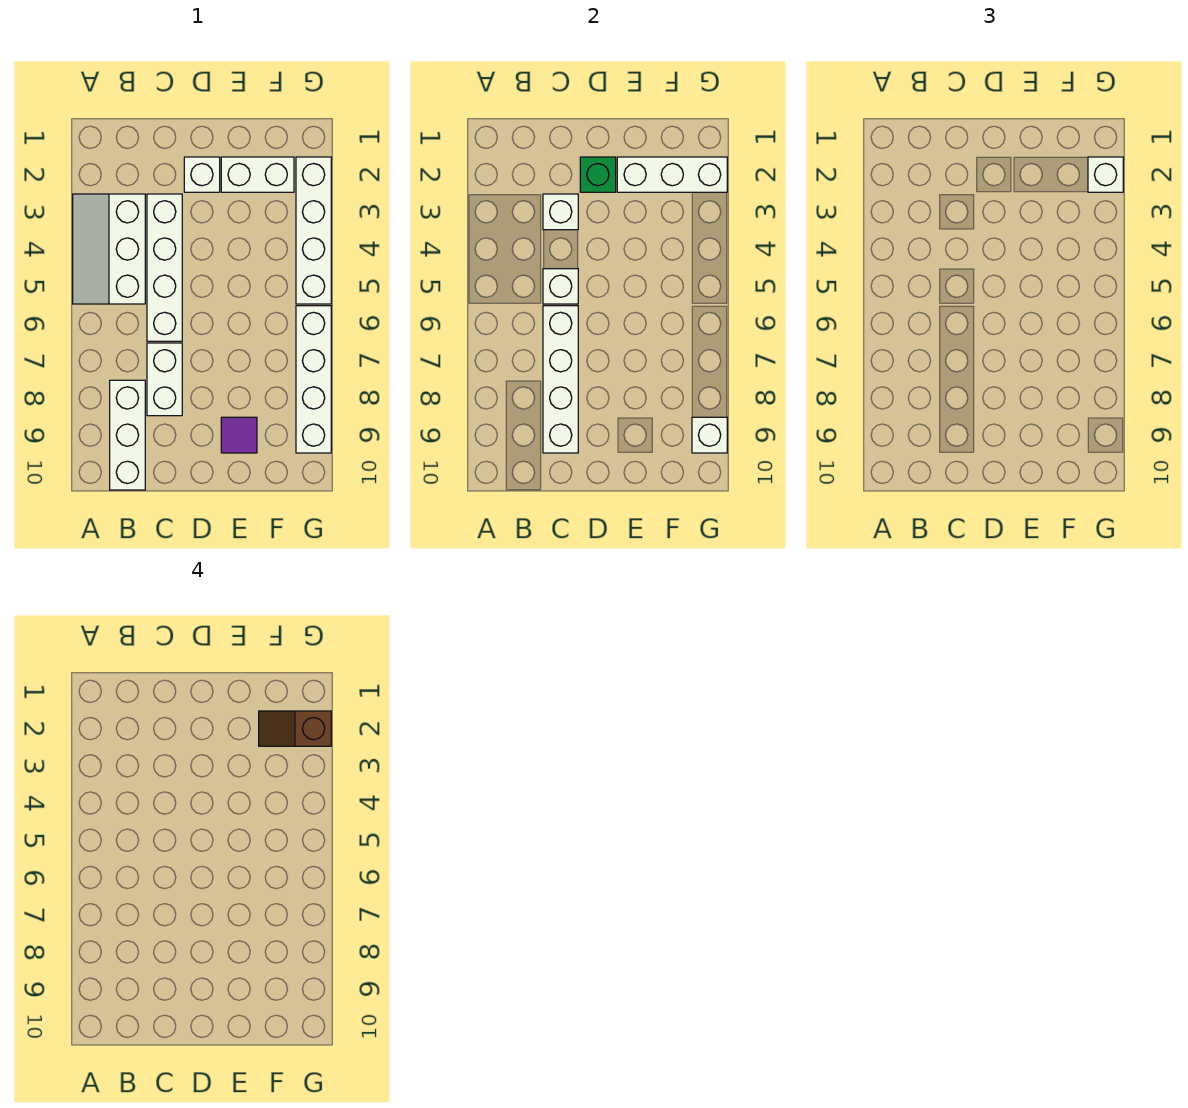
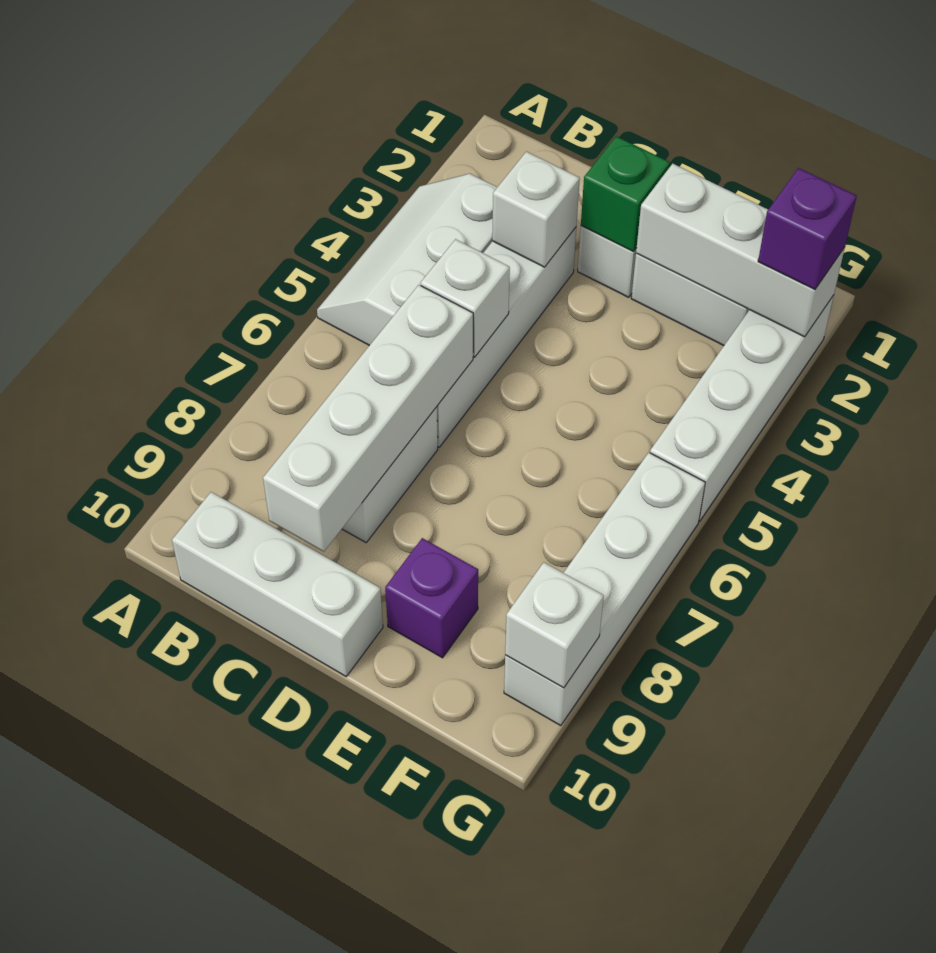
white 1x3 brick [110,380,145,490] -> white 1x3 brick turned to [172,492,383,676]
purple 1x1 tile [221,417,257,453] -> purple 1x1 brick [385,538,478,658]
brown 1x2 slope [259,711,331,746] -> none
white 1x1 brick [1088,157,1123,192] -> purple 1x1 brick [758,168,857,289]

